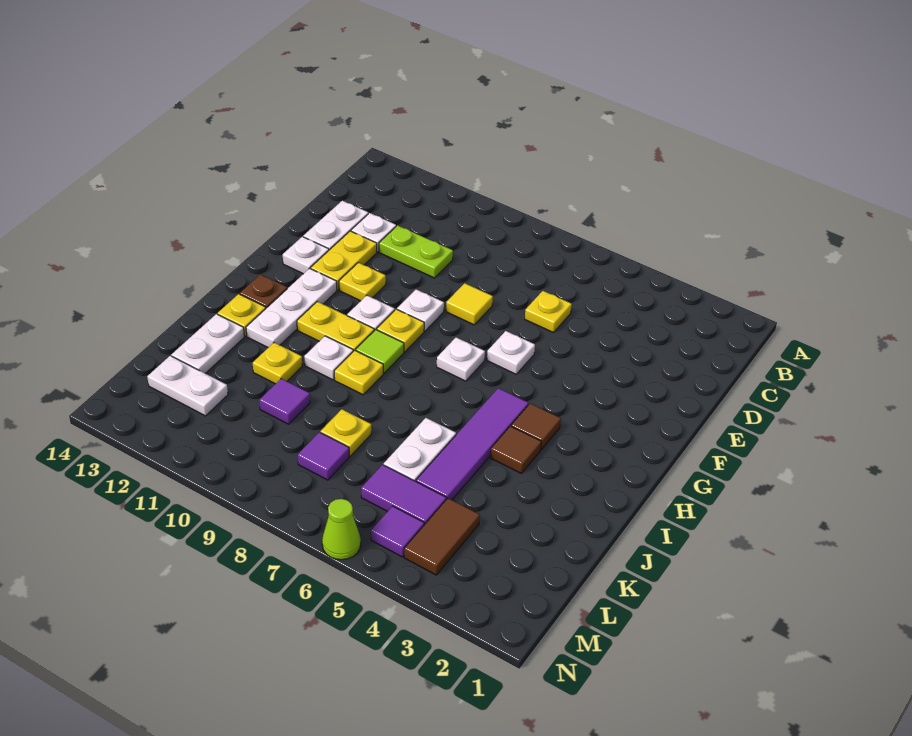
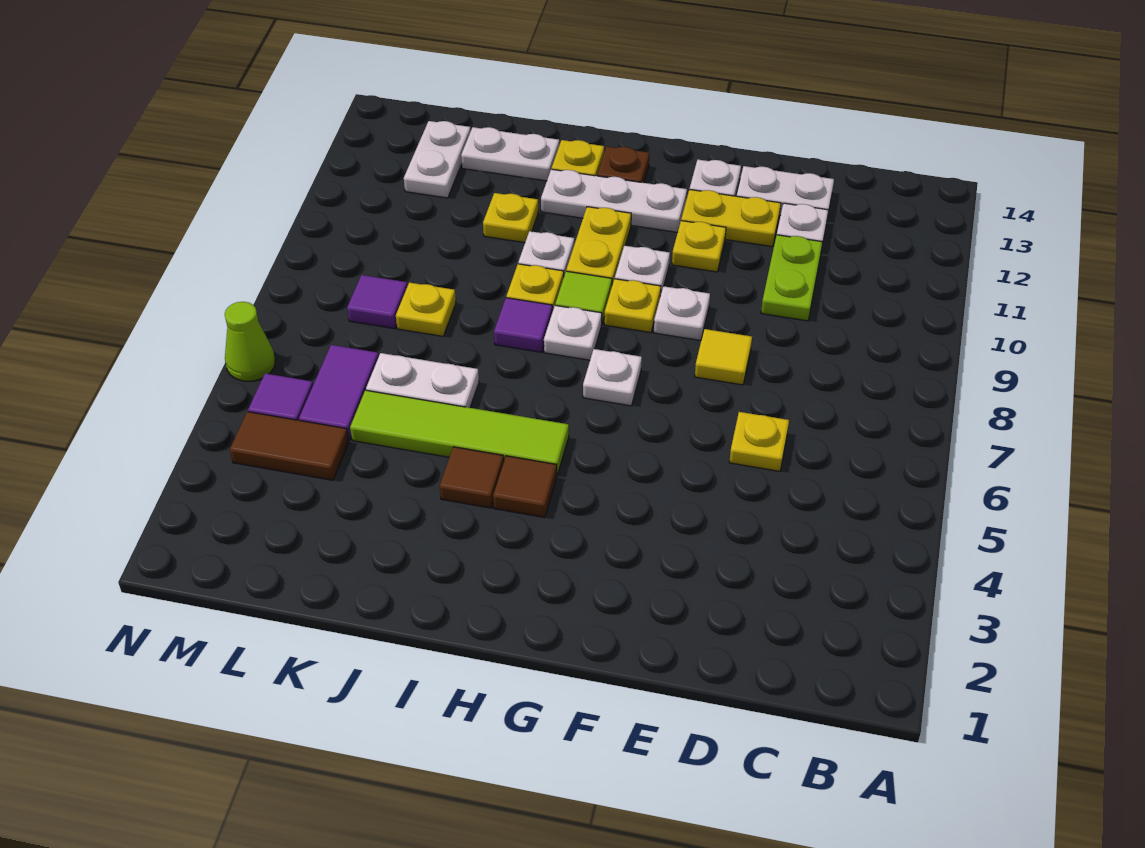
white 1x1 plate [487,331,535,374] -> white 1x1 plate moved to [544,305,602,360]
purple 1x4 tile [416,388,528,500] -> lime 1x4 tile [350,390,569,475]
purple 1x1 tile [259,379,310,424] -> purple 1x1 tile moved to [494,298,552,352]

